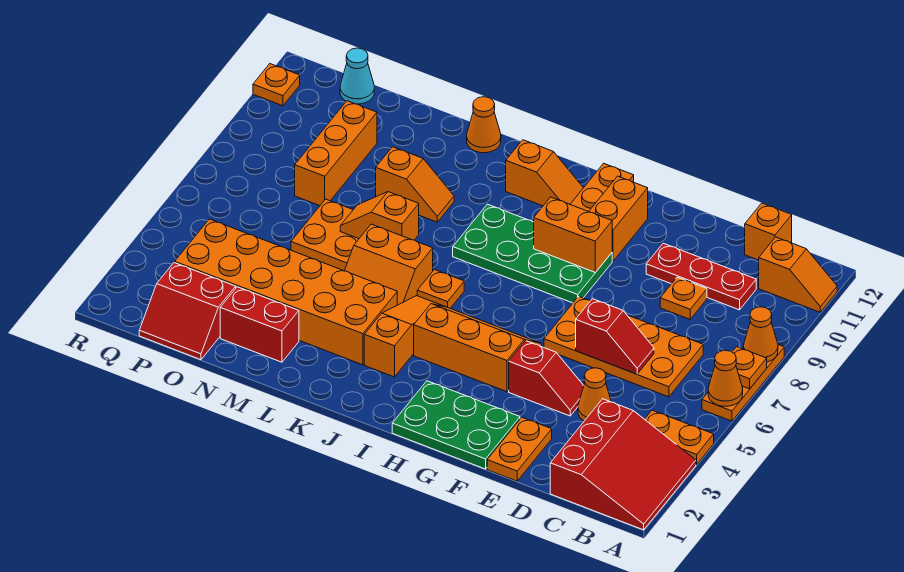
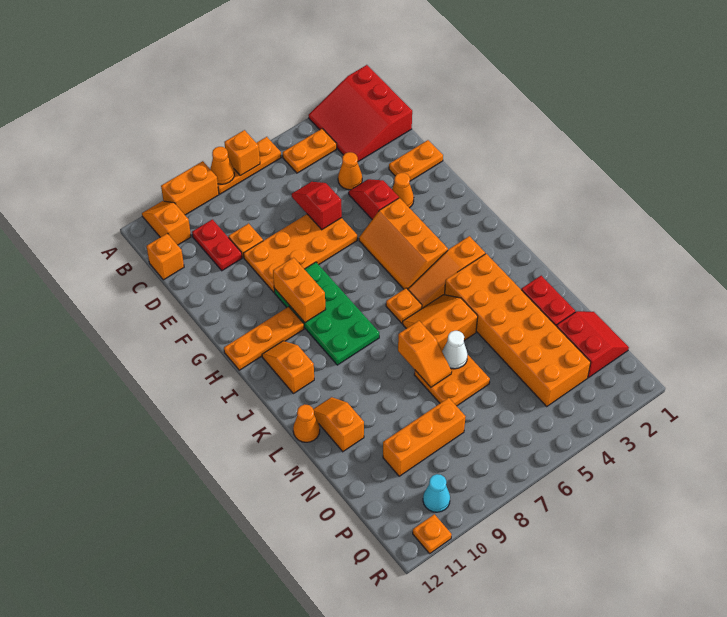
red 3x3 slope [550,399,696,530] -> red 3x3 slope turned to [308,65,412,162]
orange 1x2 plate [645,410,714,465] -> orange 1x2 plate turned to [283,129,337,173]
orange 1x1 cone [708,350,743,406] -> orange 1x1 cone moved to [392,173,414,208]
orange 1x1 plate [732,347,767,389] -> orange 1x1 brick [224,130,260,176]
orange 2x4 plate [544,296,703,397] -> orange 2x4 plate turned to [244,214,357,292]
red 1x3 plate [646,243,756,310] -> red 1x2 plate [192,219,242,271]
green 2x3 plate [392,381,520,469] -> none
orange 1x2 brick [589,176,648,261] -> orange 1x2 brick moved to [161,161,219,215]
orange 2x2 slope [344,224,433,305] -> orange 2x2 slope turned to [402,295,478,351]
orange 1x2 slope [376,147,454,222] -> orange 1x2 slope moved to [313,397,364,452]
none -> white 1x1 cone [442,331,468,369]
cyan 1x1 cone [340,48,374,104] -> cyan 1x1 cone moved to [423,474,450,512]

